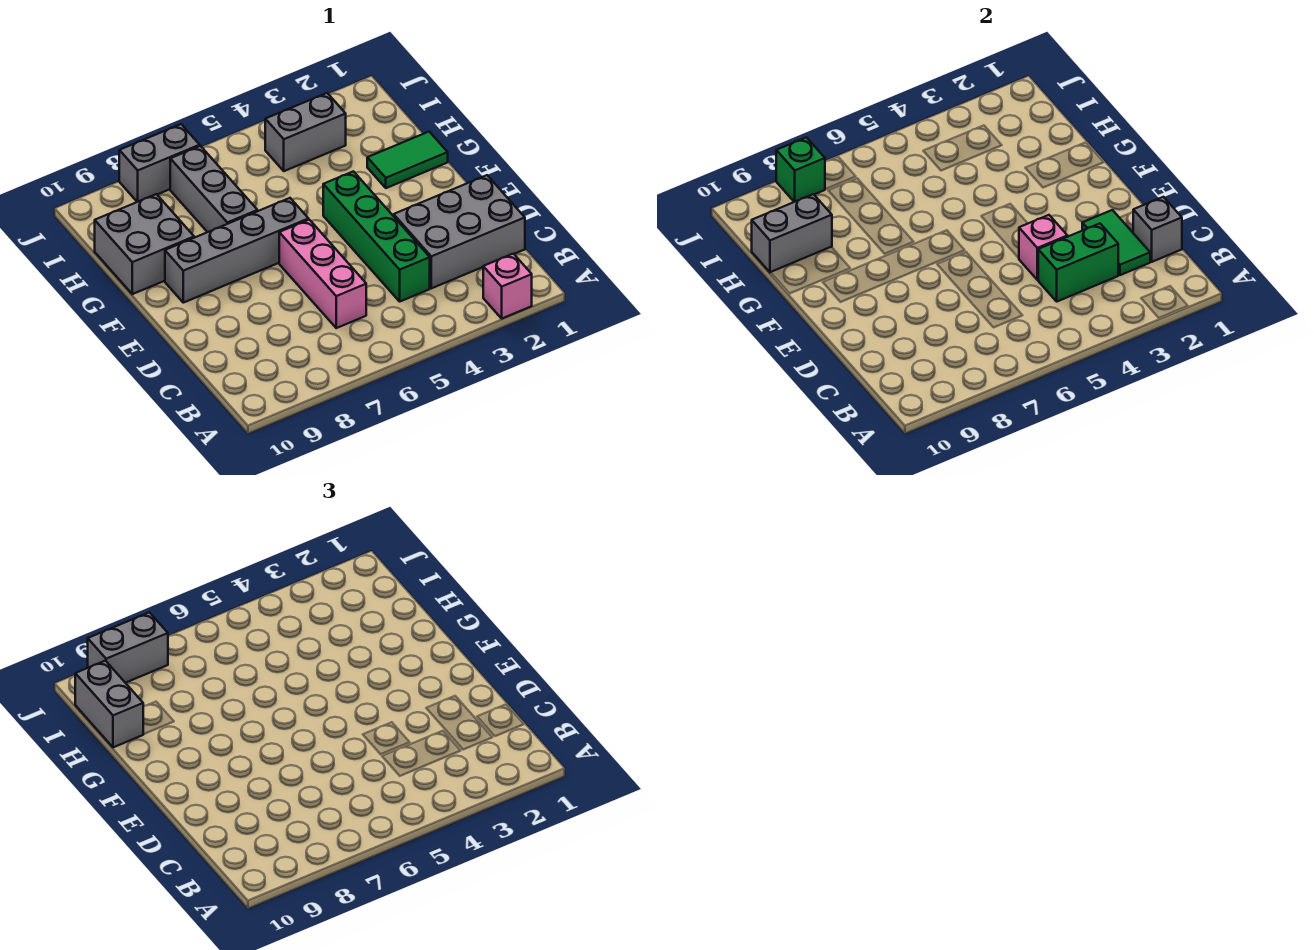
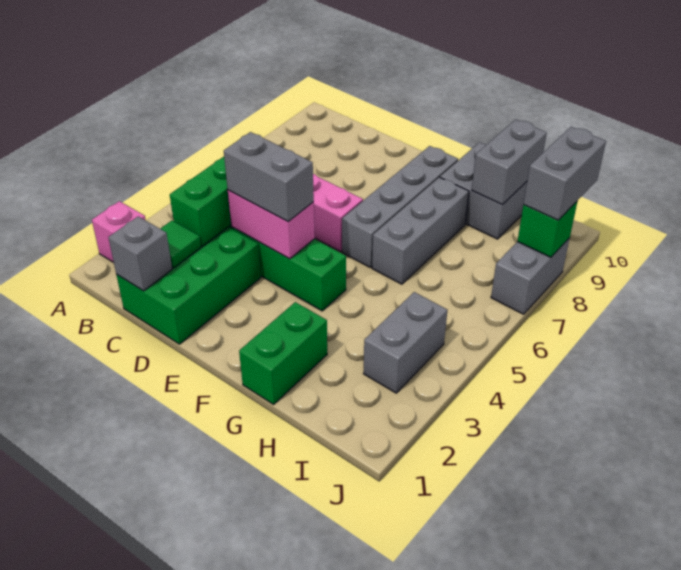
grey 2x3 brick [394,175,525,288] -> green 2x3 brick [116,227,261,344]
green 1x2 tile [1082,210,1150,275] -> green 1x1 tile [160,221,201,268]
pink 1x1 brick [1019,215,1068,280] -> pink 1x2 brick [228,190,315,259]
green 1x2 tile [367,132,448,188] -> green 1x2 brick [239,302,327,404]
grey 1x3 brick [170,146,258,232] -> grey 1x3 brick turned to [372,177,469,284]
grey 1x2 brick [75,661,143,747] -> grey 1x2 brick moved to [224,132,314,222]

